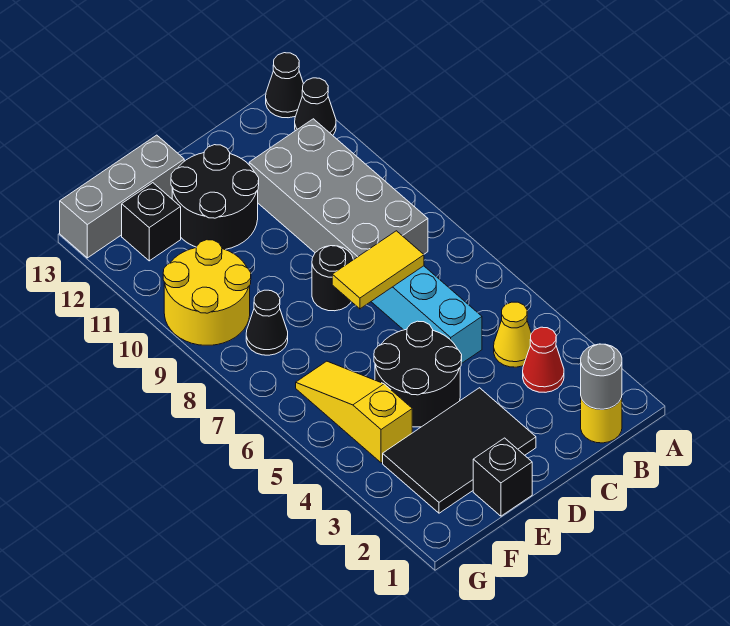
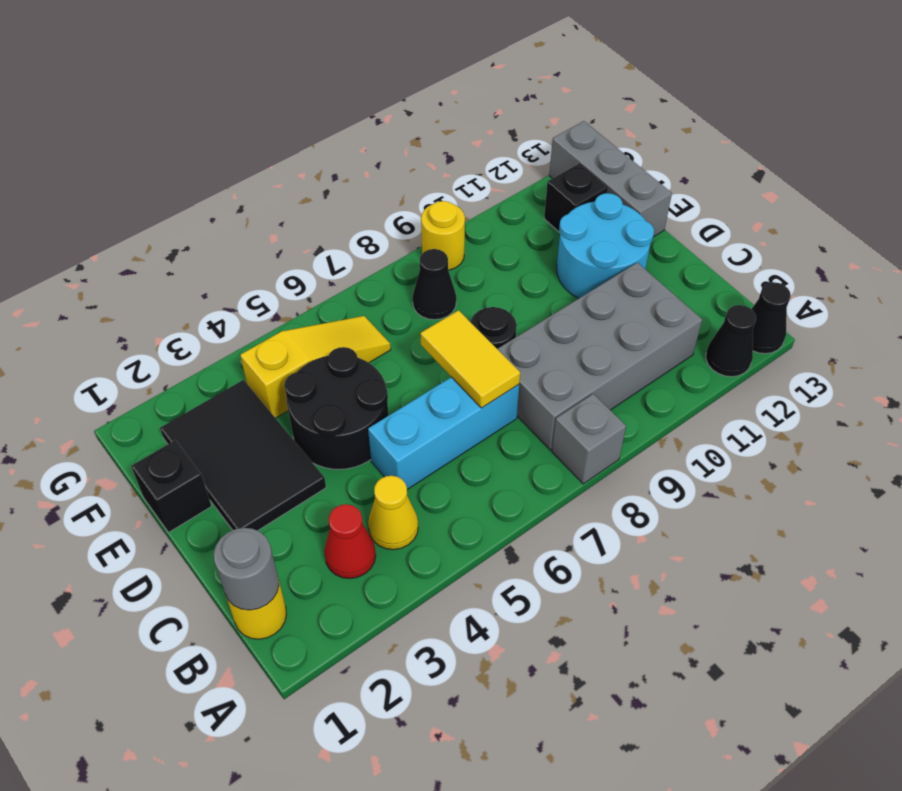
none -> grey 1x1 brick [552,394,626,484]
black 2x2 round brick [171,145,259,250] -> cyan 2x2 round brick [557,193,654,298]
yellow 2x2 round brick [163,240,251,345] -> yellow 1x1 round brick [421,201,465,270]

